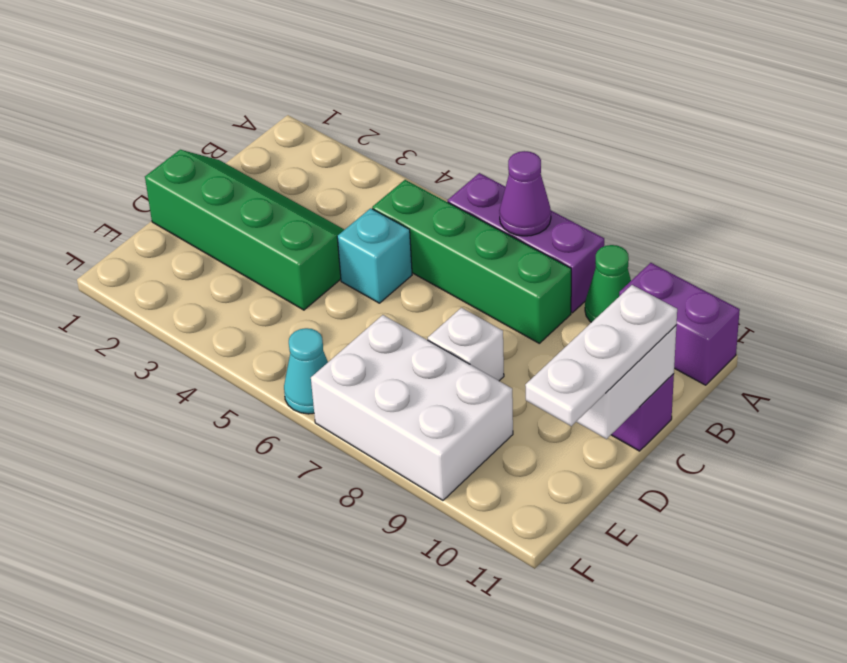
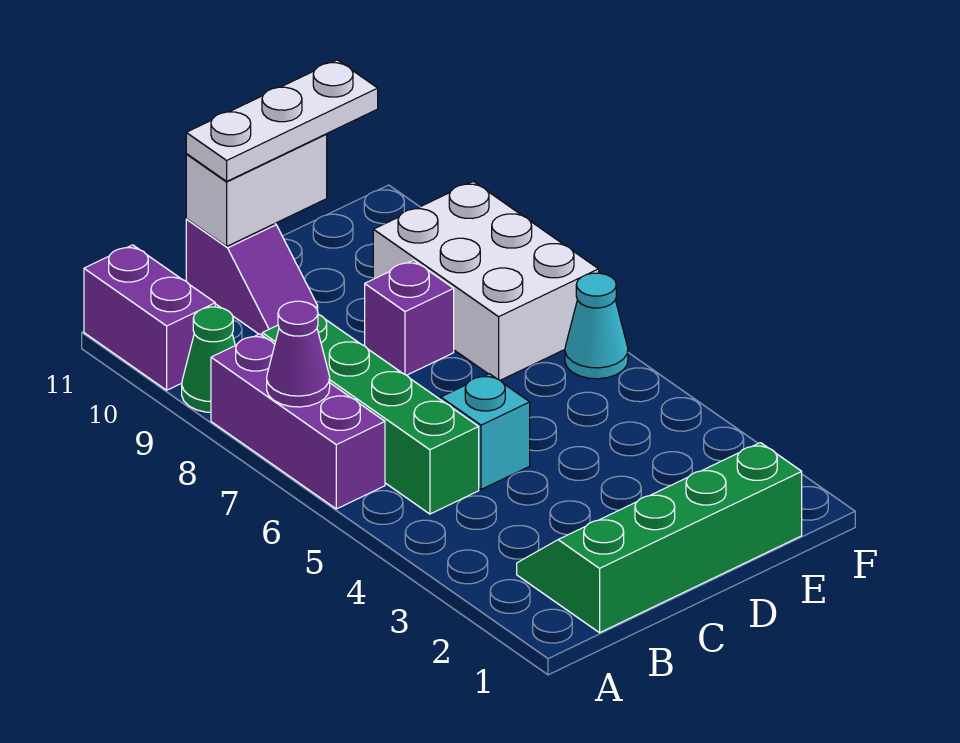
green 2x4 slope [145,150,344,310] -> green 2x4 slope turned to [517,443,802,633]
white 1x1 brick [428,308,504,381] -> purple 1x1 brick [365,260,454,375]

